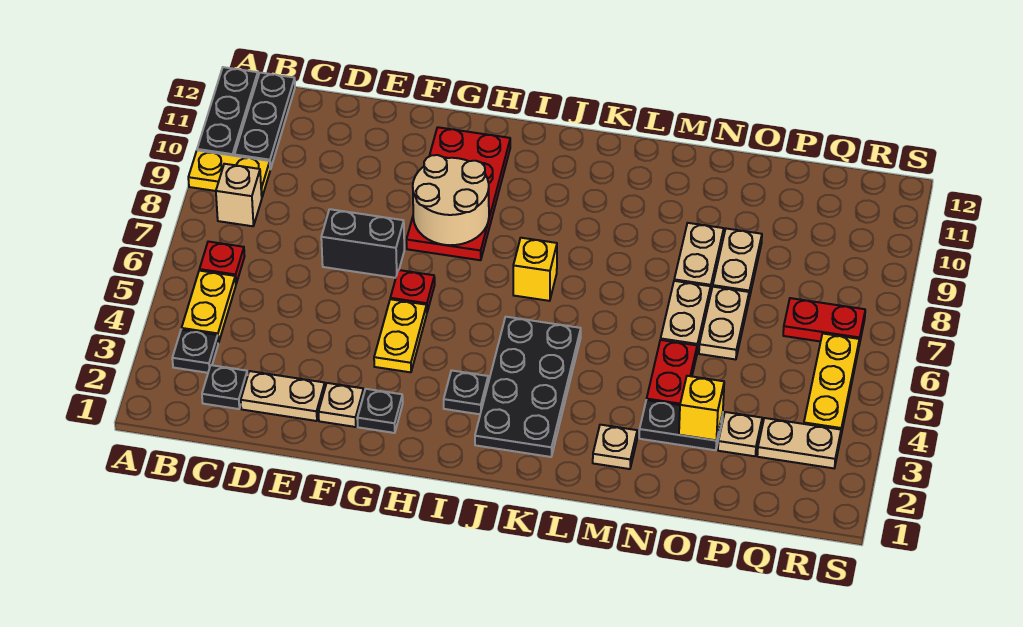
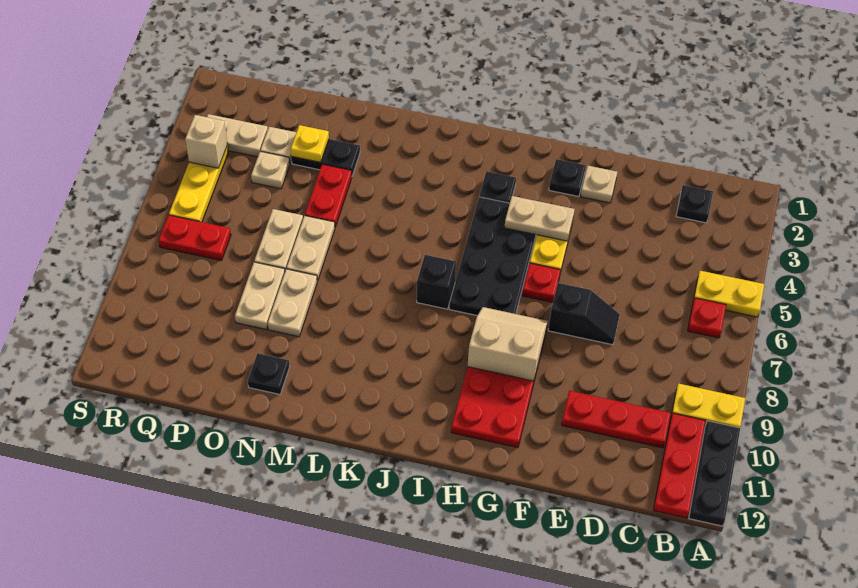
black 1x1 plate [172,329,218,373] -> black 1x1 plate moved to [248,353,290,394]
yellow 1x2 plate [182,271,236,343] -> yellow 1x2 plate turned to [693,271,764,317]
tan 1x1 brick [216,164,262,226] -> tan 1x1 brick moved to [185,115,228,168]
black 1x3 plate [235,73,295,169] -> red 1x3 plate [653,413,705,518]
none -> red 1x3 plate [562,391,671,448]
tan 1x2 plate [241,371,325,421] -> tan 1x2 plate moved to [504,196,575,241]
black 1x2 brick [321,209,404,278] -> black 1x2 slope [548,283,620,345]
tan 2x2 round brick [413,155,489,245] -> tan 2x2 slope [468,307,548,381]
black 2x4 plate [475,317,581,457] -> black 2x4 plate moved to [449,197,536,316]
yellow 1x1 brick [513,238,557,301] -> black 1x1 brick [417,255,456,309]
tan 1x1 plate [593,425,637,469] -> tan 1x1 plate moved to [251,151,290,189]
yellow 1x1 brick [679,376,724,440] -> yellow 1x1 plate [291,125,329,162]

